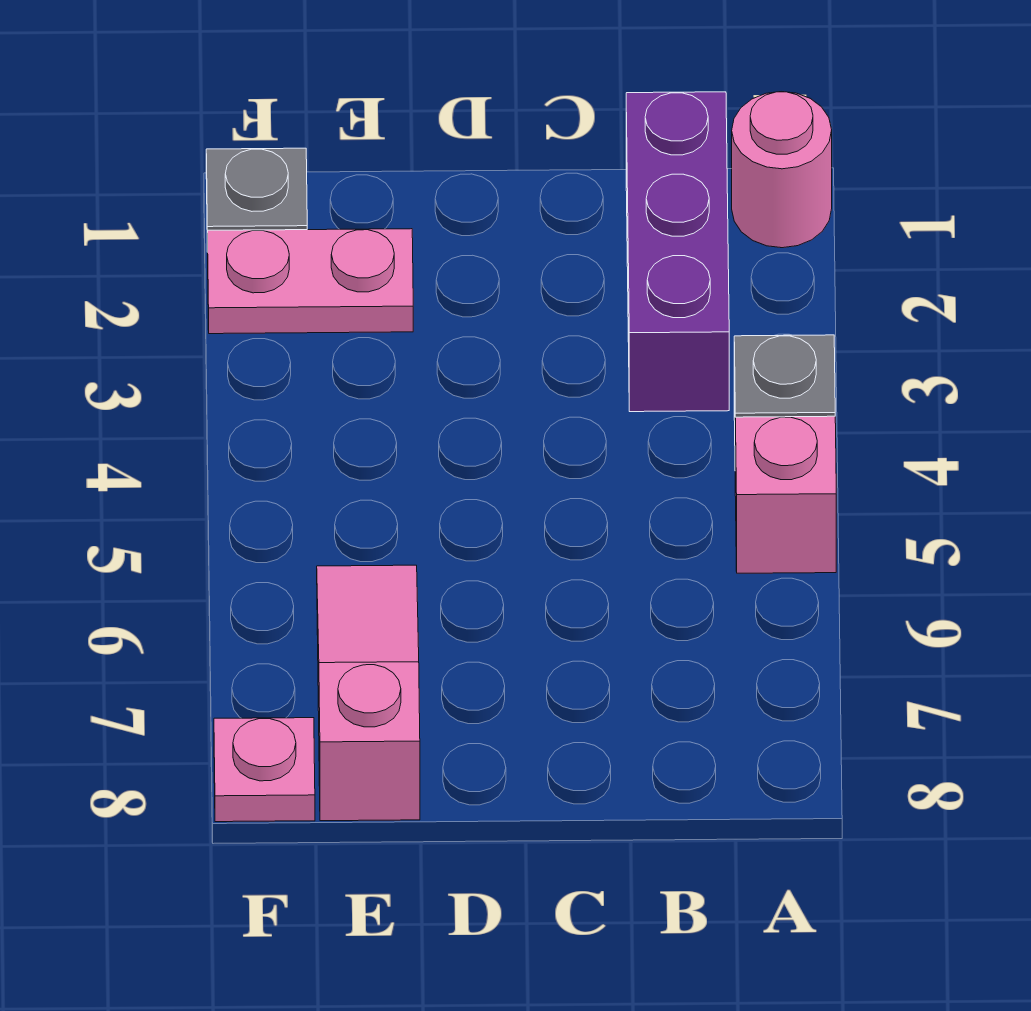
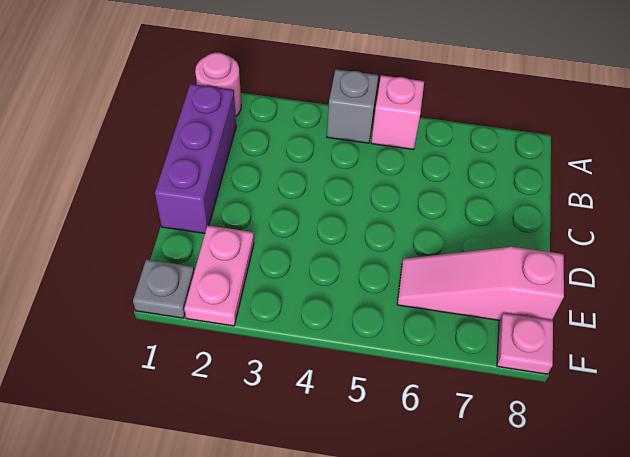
purple 1x3 brick [626,92,729,412] -> purple 1x3 brick turned to [155,84,236,233]

